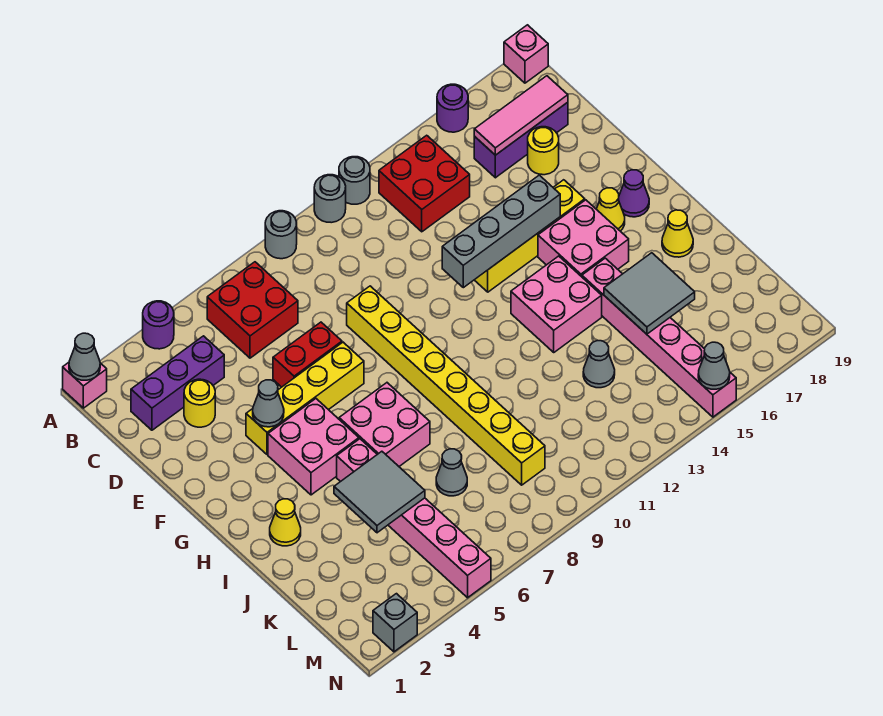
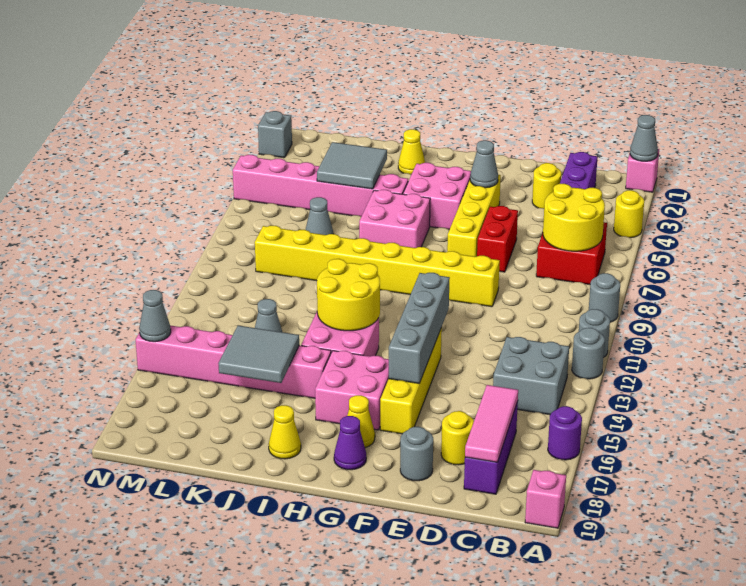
purple 1x1 round brick [143,301,174,349] -> yellow 1x1 round brick [614,190,644,238]
none -> yellow 2x2 round brick [543,184,605,251]
red 2x2 brick [379,135,470,232] -> grey 2x2 brick [493,337,569,415]
none -> grey 1x1 round brick [400,427,433,481]
none -> yellow 2x2 round brick [317,259,380,331]

